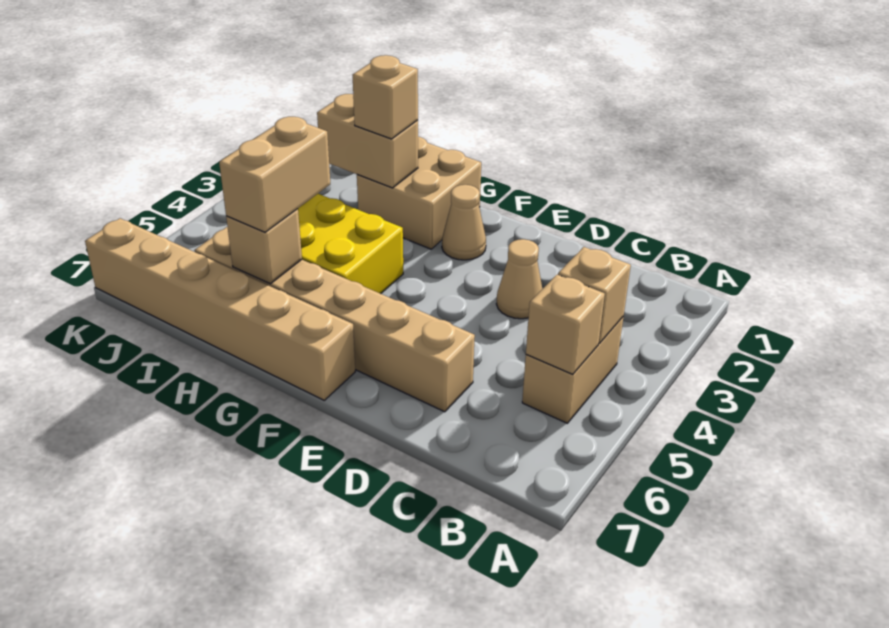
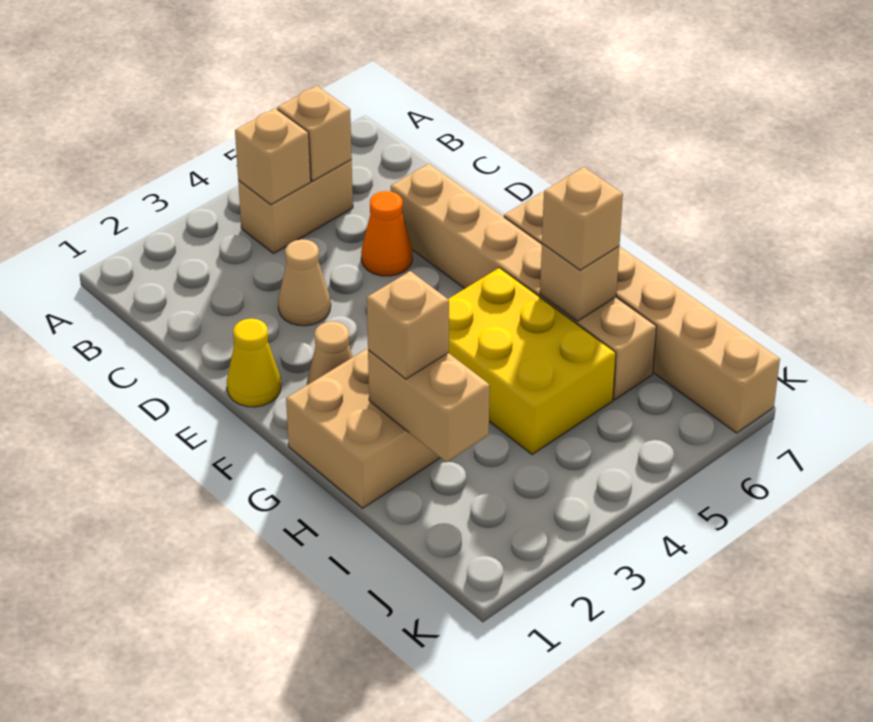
none -> orange 1x1 cone [361,191,412,276]
none -> yellow 1x1 cone [227,319,281,407]
tan 1x2 brick [219,117,330,232] -> tan 1x1 brick [542,167,623,270]

